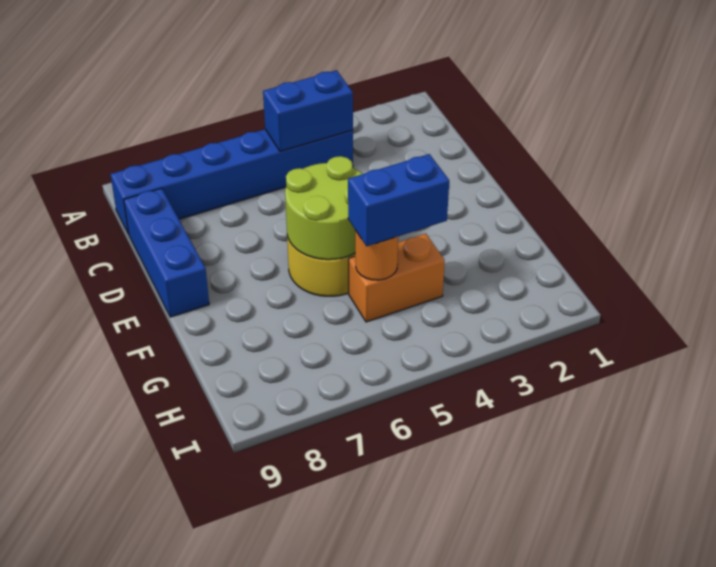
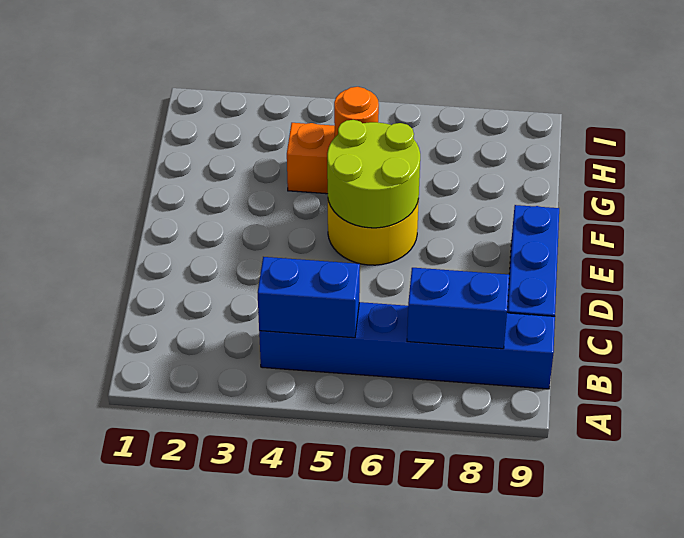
blue 1x2 brick [348,154,449,246] -> blue 1x2 brick moved to [407,268,509,349]

